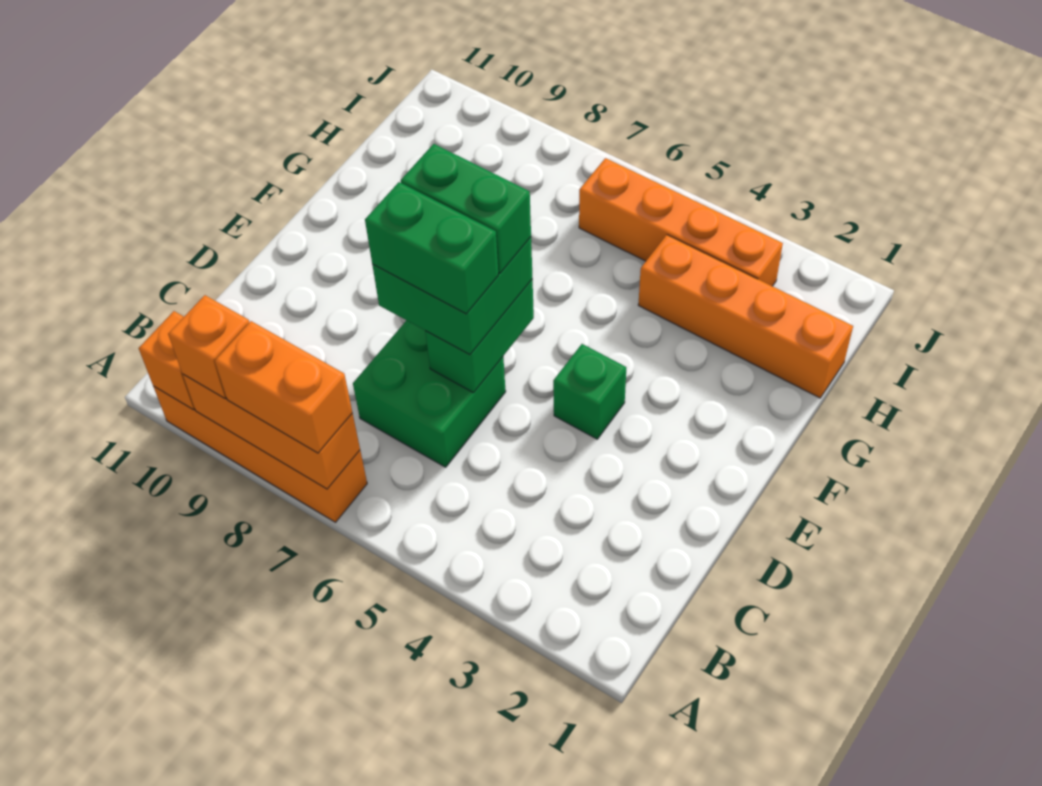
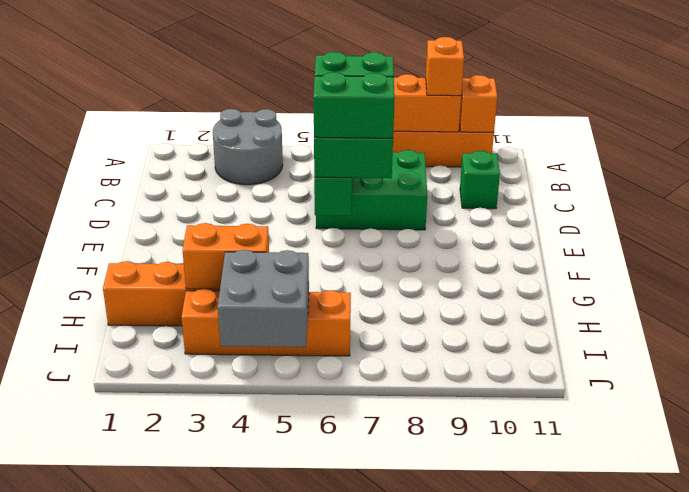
none -> grey 2x2 round brick [213,109,283,185]
orange 1x2 brick [215,321,352,453] -> orange 1x2 brick moved to [183,223,269,289]
green 2x2 brick [353,320,506,467] -> green 2x3 brick [316,150,427,230]
green 1x1 brick [553,344,626,439] -> green 1x1 brick moved to [460,151,500,209]
none -> grey 2x2 brick [218,250,309,347]

